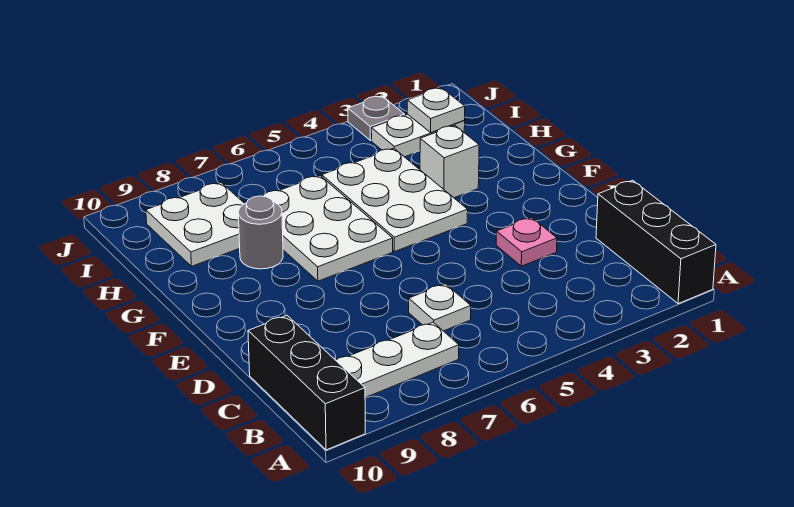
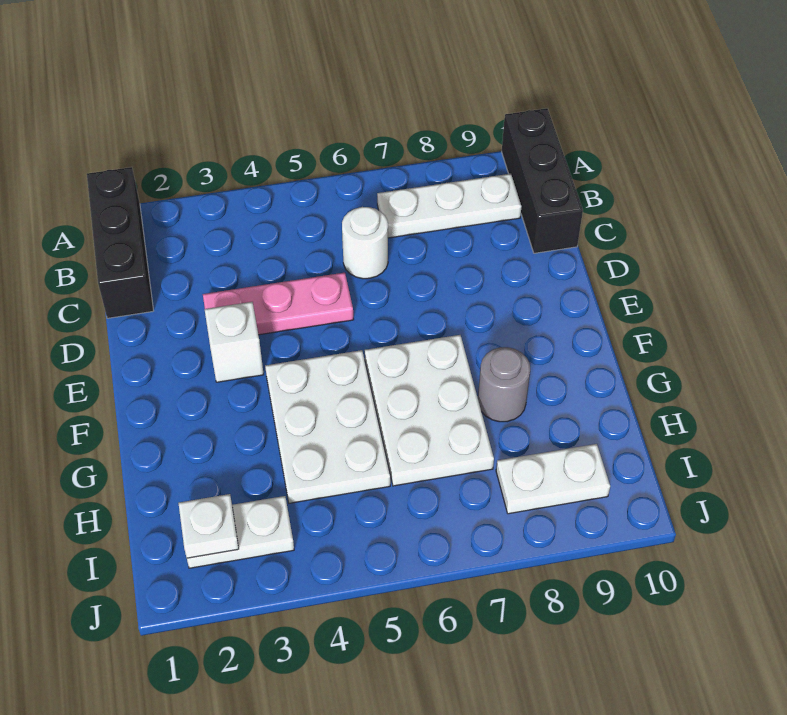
white 1x1 plate [409,284,471,331] -> white 1x1 round brick [342,207,388,279]
pink 1x1 plate [496,217,557,266] -> pink 1x3 plate [203,273,354,335]
white 1x1 brick [420,126,479,198] -> white 1x1 brick moved to [205,302,264,382]
white 2x2 plate [146,183,245,266] -> white 1x2 plate [496,444,610,514]
grey 1x1 plate [348,96,405,141] -> none

